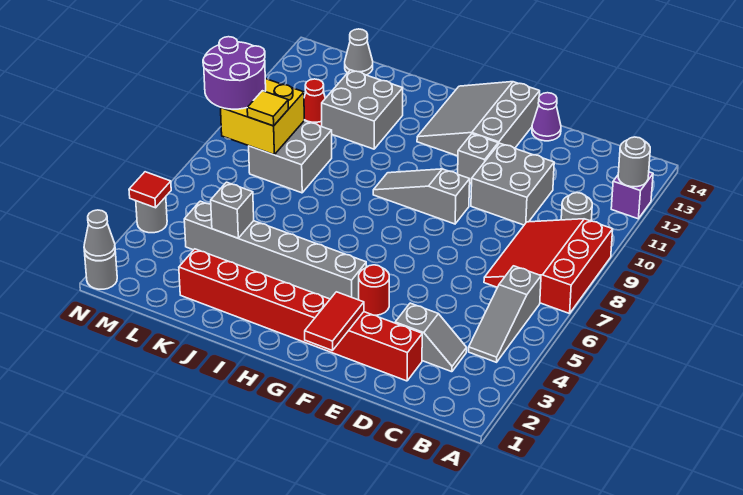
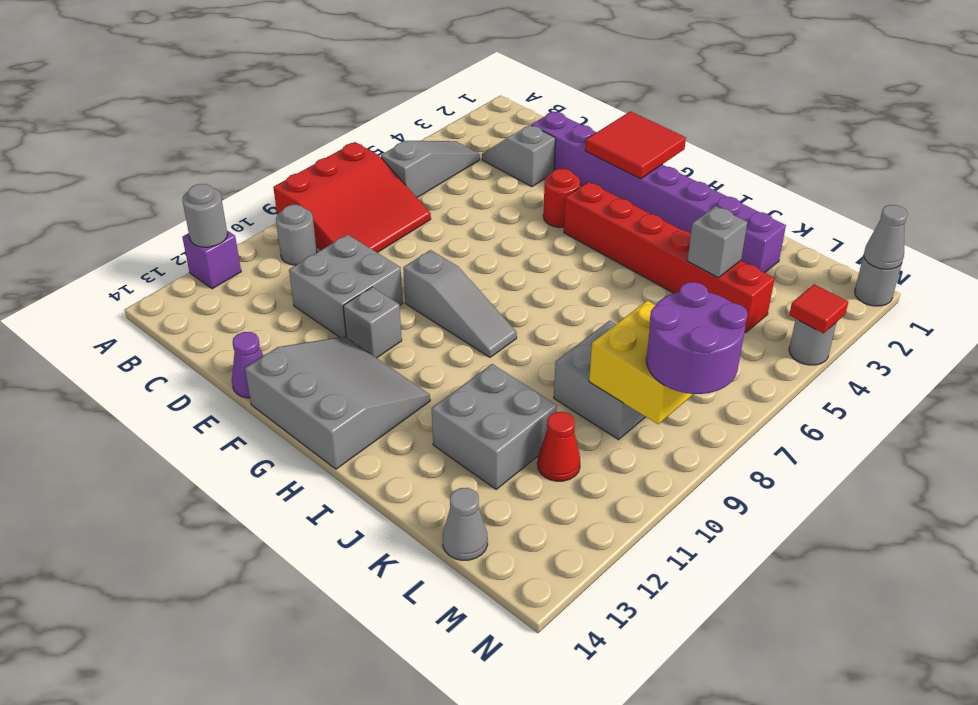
red 1x8 brick [179,249,422,381] -> purple 1x8 brick [531,111,786,273]
red 1x2 tile [305,292,364,351] -> red 2x2 tile [585,111,686,179]
grey 3x3 slope [417,82,540,156] -> grey 3x3 slope turned to [245,337,430,469]
grey 1x6 brick [184,201,366,300] -> red 1x6 brick [564,182,775,333]
yellow 1x1 tile [247,91,288,126] -> none

